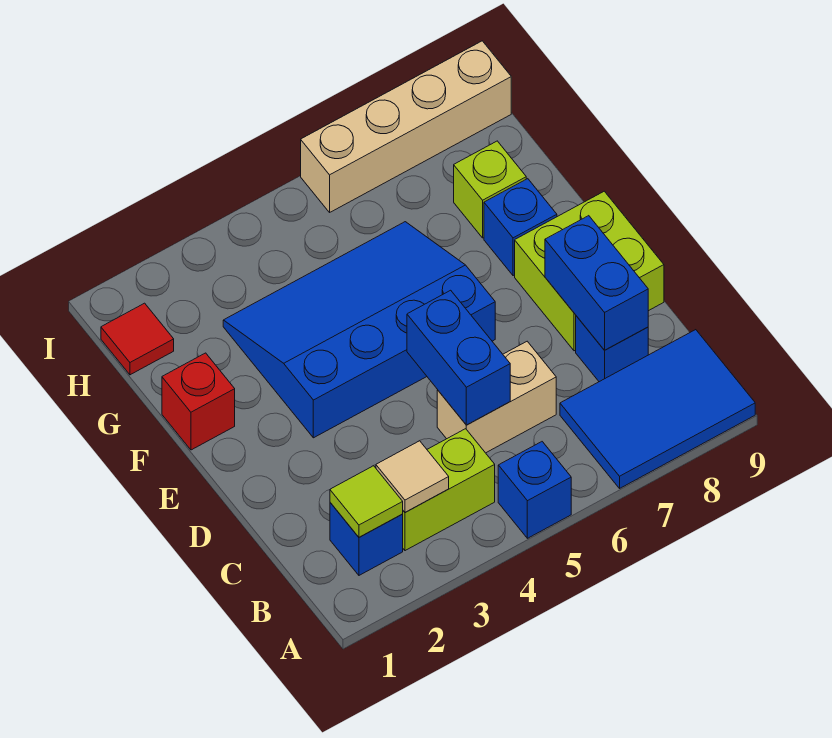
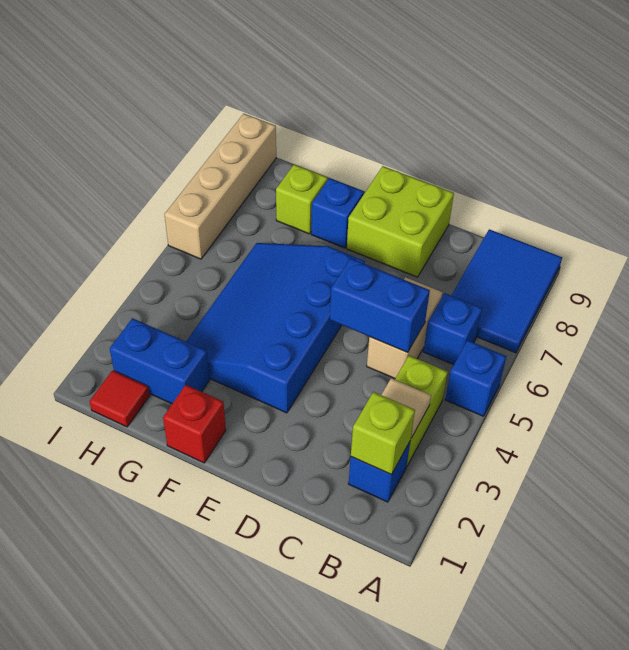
lime 1x1 tile [330,466,403,537] -> lime 1x1 brick [351,392,415,475]
blue 1x1 brick [576,316,648,382] -> blue 1x1 brick moved to [423,293,482,365]
blue 1x2 brick [545,216,648,350] -> blue 1x2 brick moved to [110,318,209,404]

